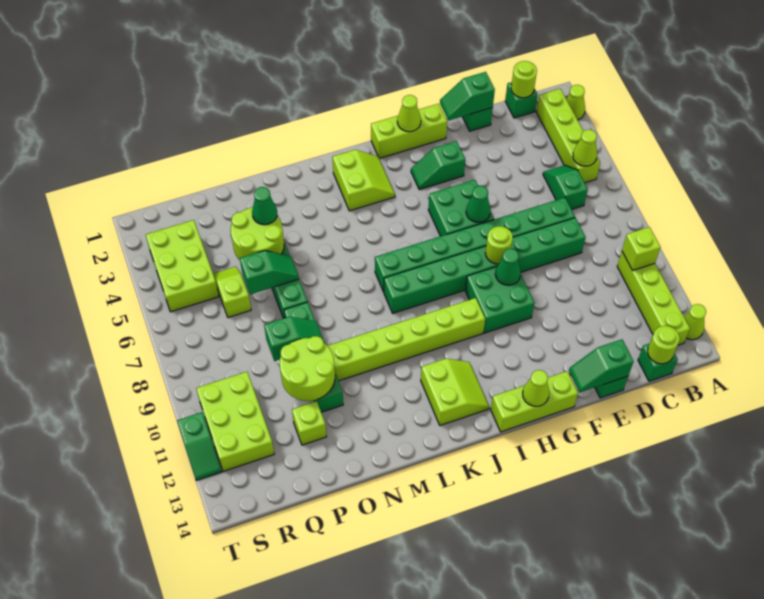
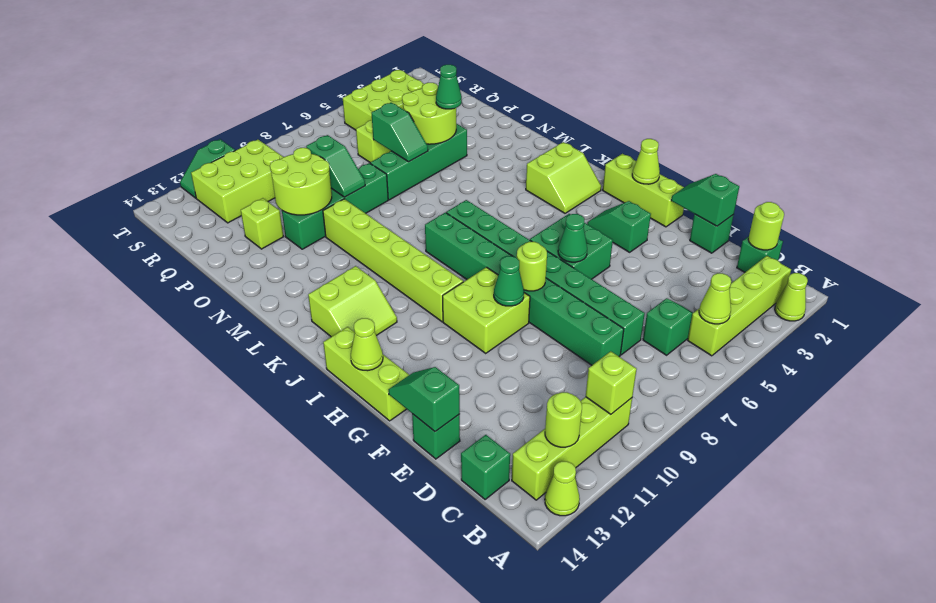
lime 1x1 round brick [648,326,680,364] -> lime 1x1 round brick moved to [545,392,582,447]
green 2x2 brick [465,267,534,333] -> lime 2x2 brick [443,267,530,353]

